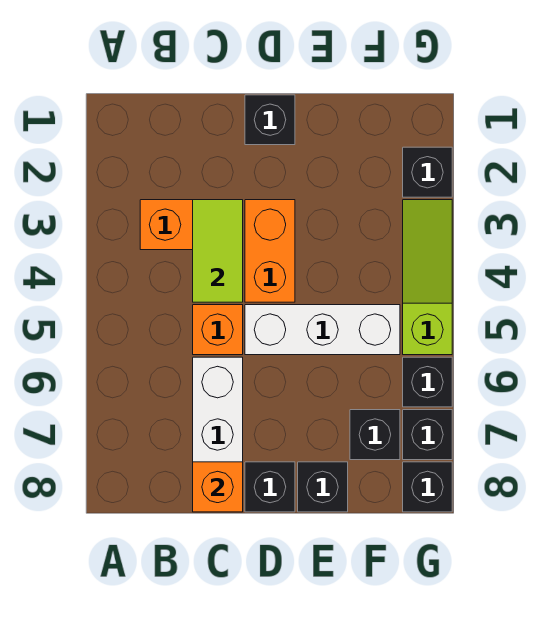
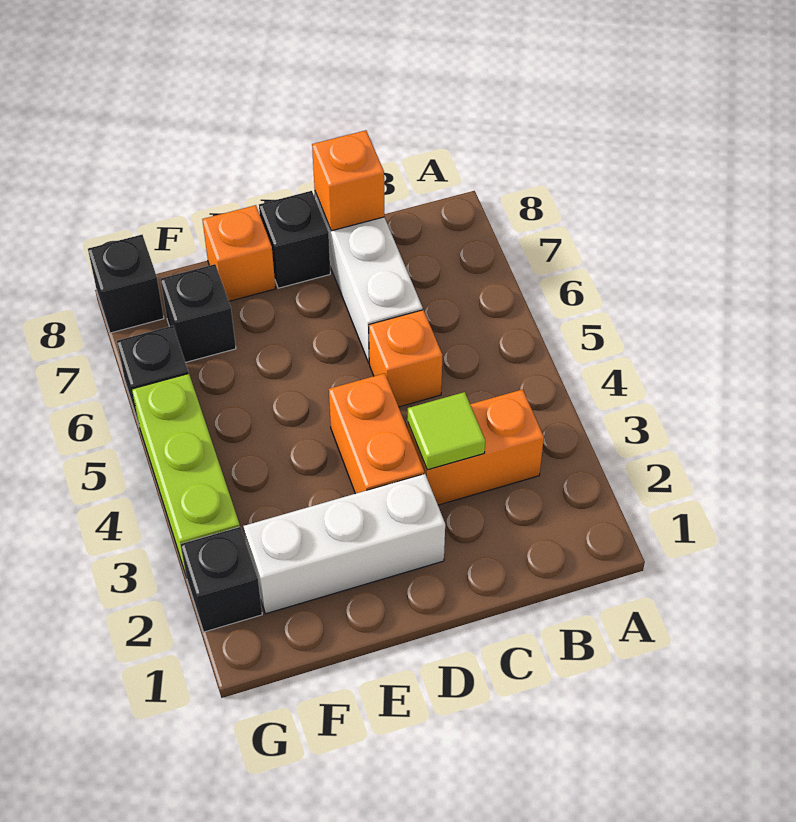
lime 1x2 tile [193,200,243,302] -> lime 1x1 tile [408,392,485,470]
black 1x1 brick [245,95,295,145] -> none
white 1x3 brick [245,305,400,355] -> white 1x3 brick moved to [244,474,445,614]
black 1x1 brick [298,462,348,512] -> orange 1x1 brick [202,205,275,301]
lime 1x3 slope [403,200,452,355] -> lime 1x3 brick [132,374,240,577]
black 1x1 brick [403,410,452,460] -> none

